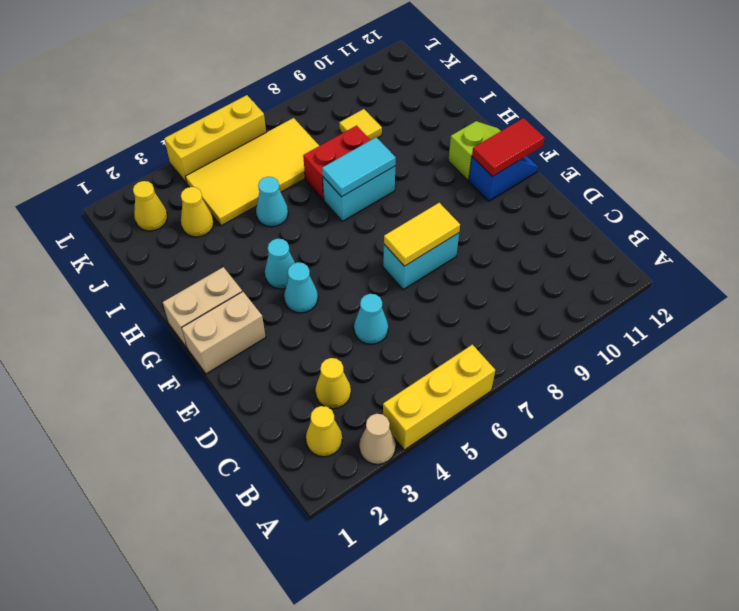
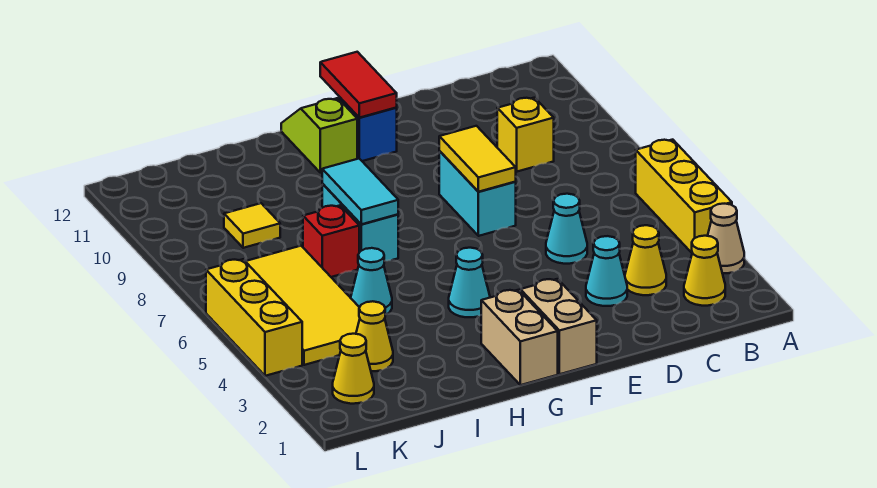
none -> yellow 1x1 brick [497,98,554,172]
cyan 1x1 cone [284,262,318,313] -> cyan 1x1 cone moved to [586,236,627,306]
red 1x2 brick [303,126,370,200] -> red 1x1 brick [303,205,359,277]

